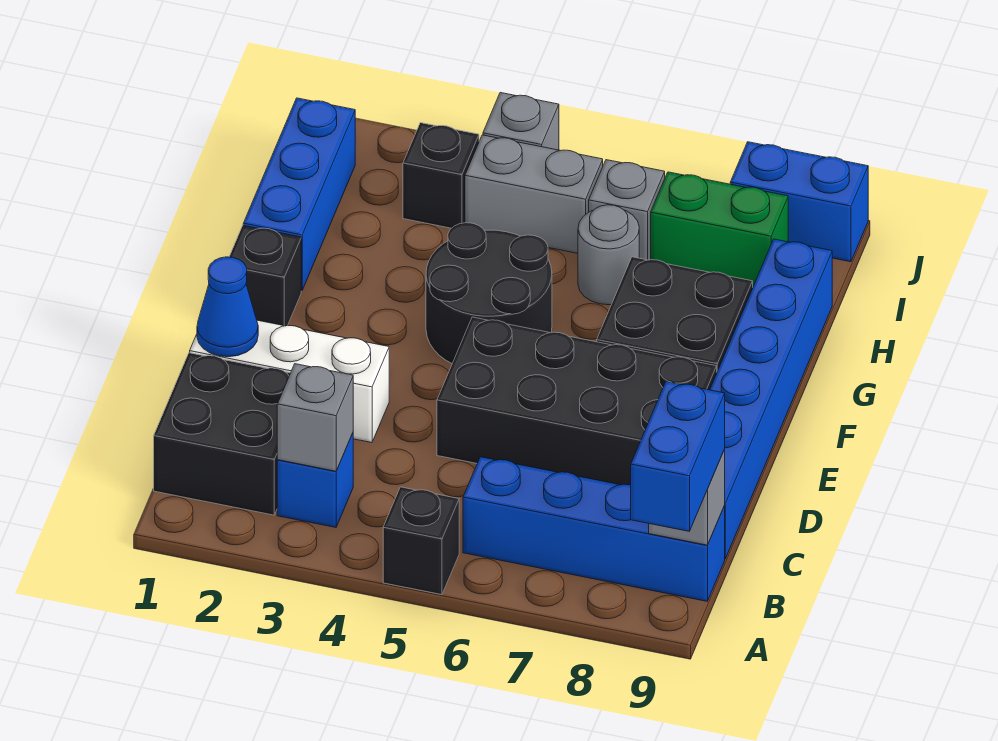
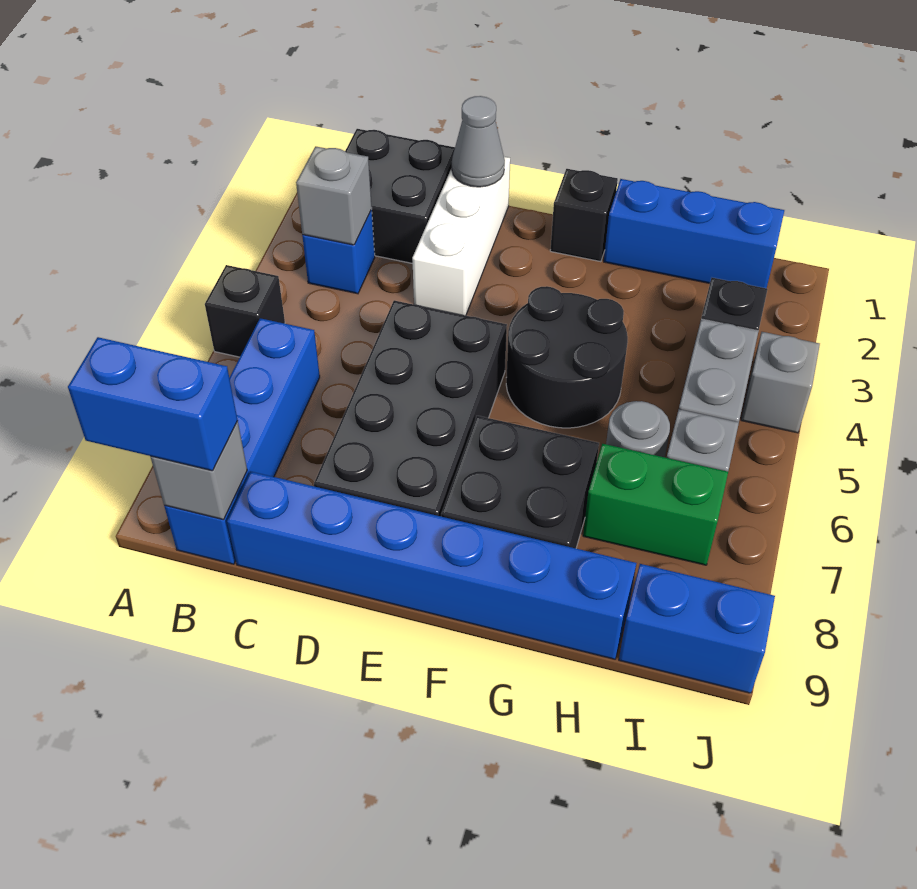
blue 1x1 cone [197,257,258,357] -> grey 1x1 cone [452,96,505,187]
green 1x2 brick [651,172,788,286] -> green 1x2 brick turned to [583,444,728,565]
blue 1x2 brick [730,142,868,262] -> blue 1x2 brick turned to [619,564,775,693]

